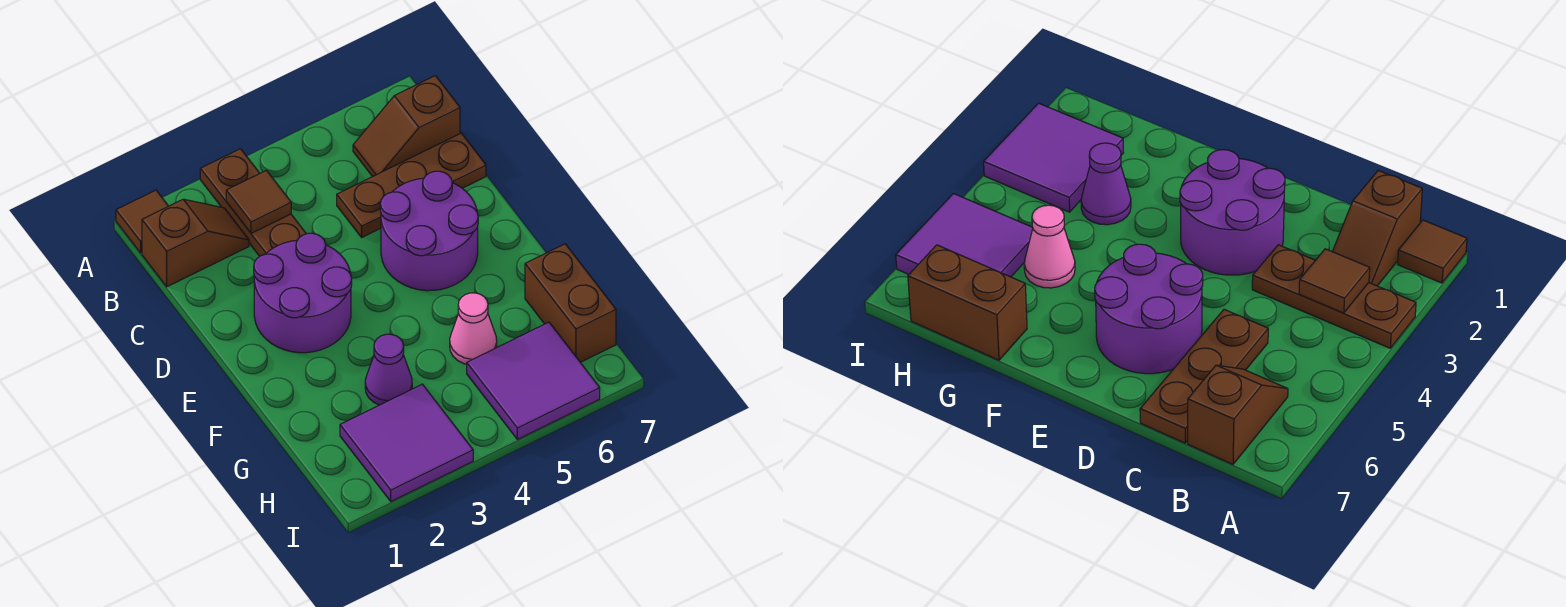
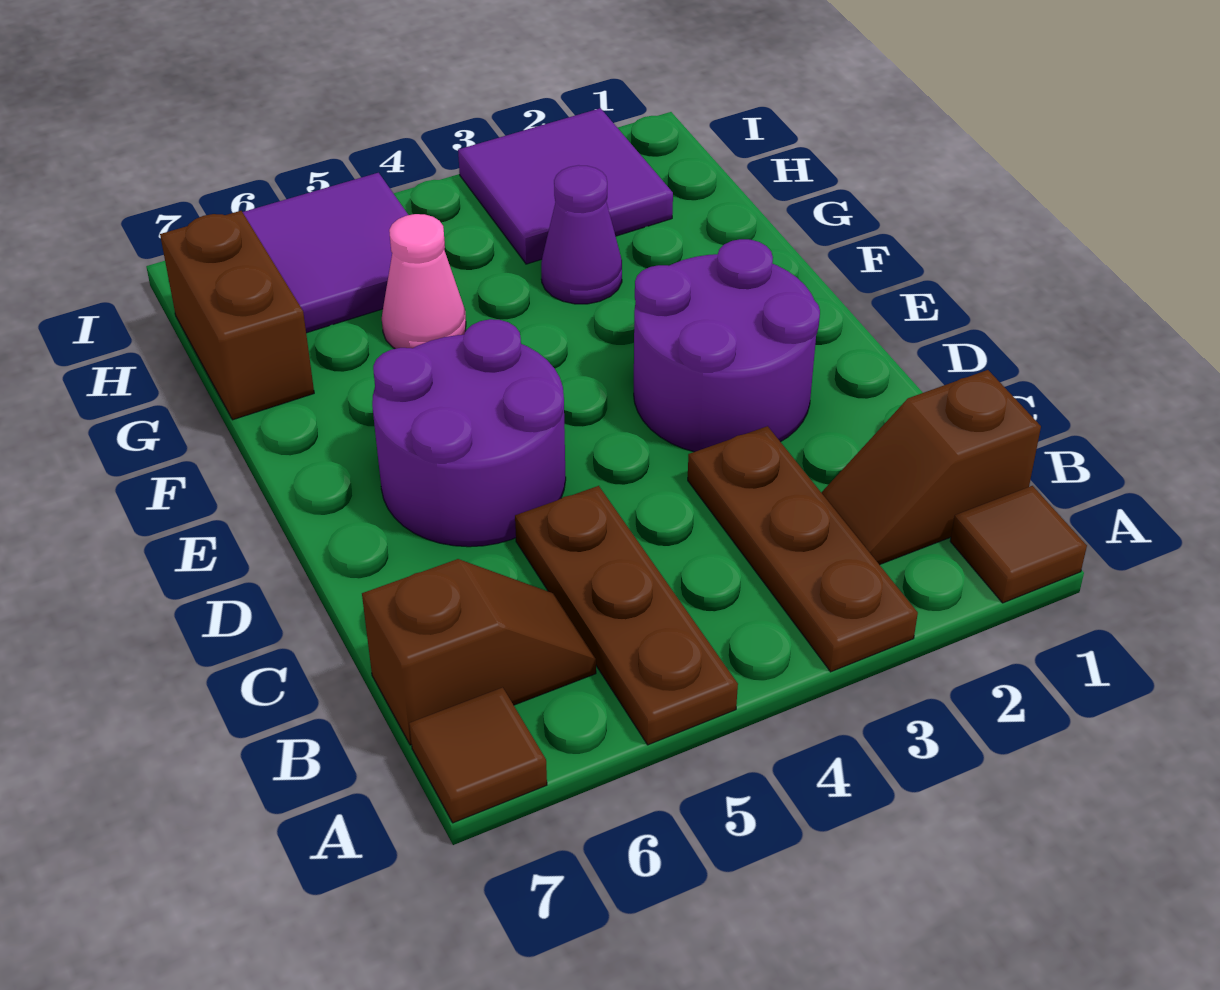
brown 1x1 tile [226,170,291,233] -> brown 1x1 tile moved to [409,687,547,823]
brown 1x3 plate [337,133,486,237] -> brown 1x3 plate turned to [515,486,738,745]

